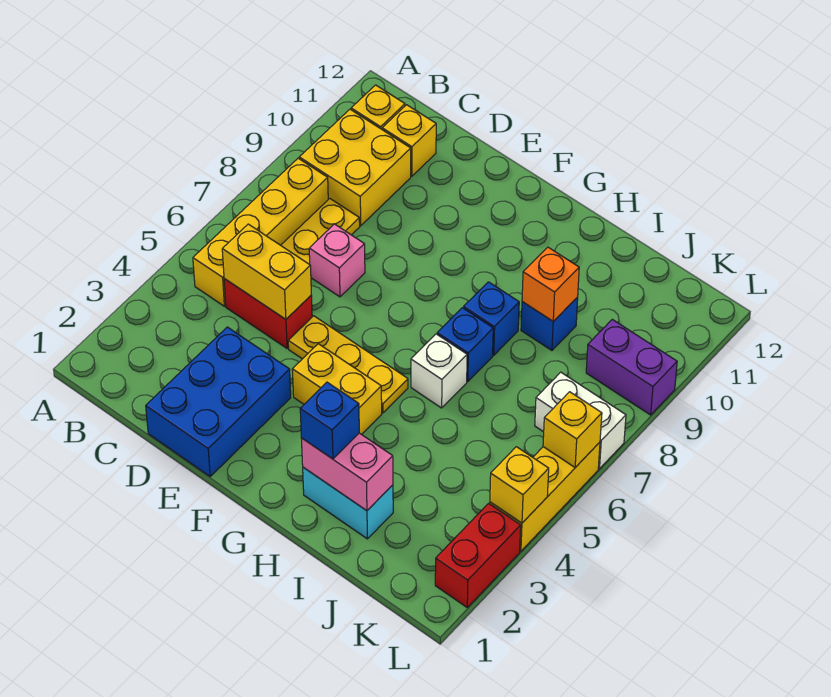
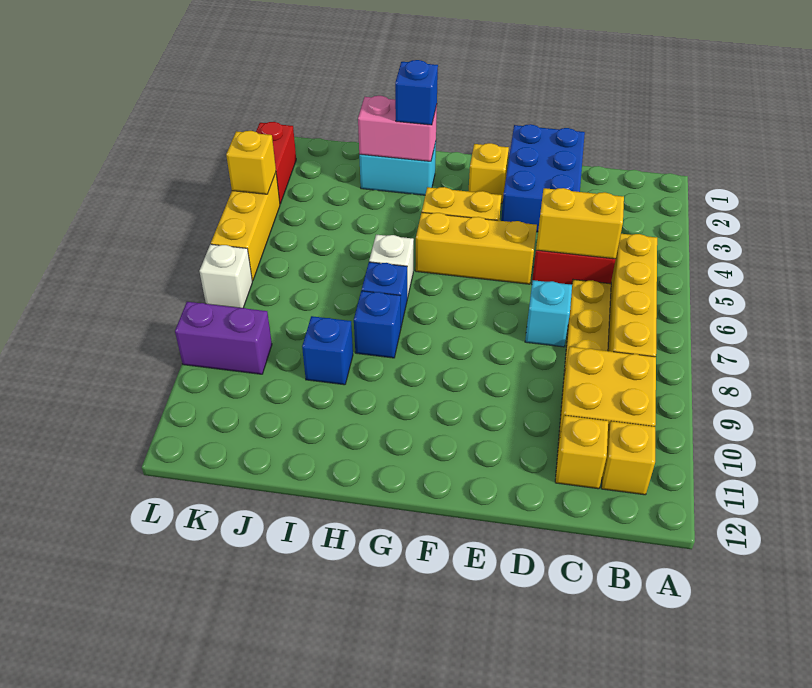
pink 1x1 brick [309,224,365,297] -> cyan 1x1 brick [525,280,572,347]
yellow 1x3 plate [288,316,408,413] -> yellow 1x3 brick [415,212,537,284]
orange 1x1 brick [522,247,579,321] -> none
white 1x2 brick [535,372,626,469] -> white 1x1 brick [199,244,252,308]
yellow 1x1 brick [543,392,602,467] -> yellow 1x1 brick moved to [469,143,509,203]

